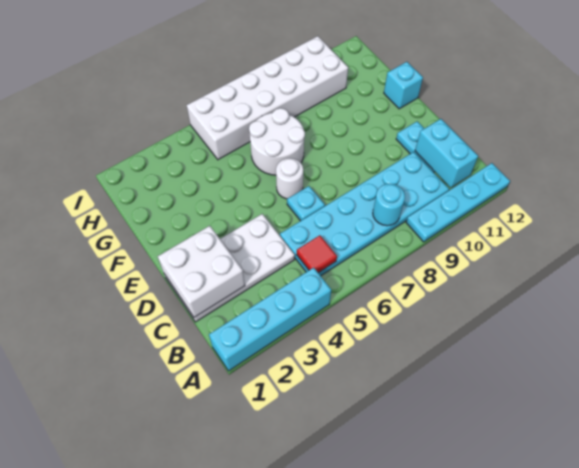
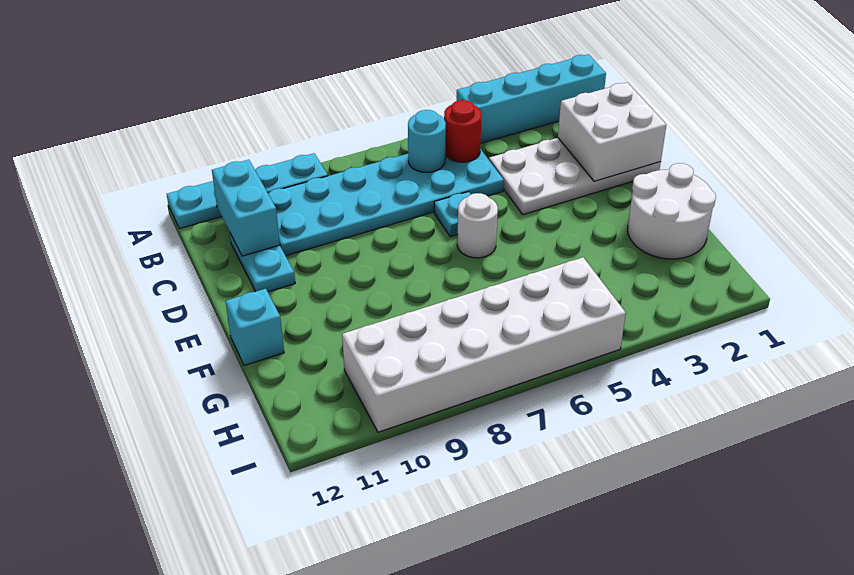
red 1x1 tile [297,235,337,273] -> red 1x1 round brick [444,100,482,162]
cyan 1x1 round brick [373,184,405,226] -> cyan 1x1 round brick moved to [408,110,446,172]
white 2x2 round brick [249,108,305,175] -> white 2x2 round brick moved to [628,163,716,259]

